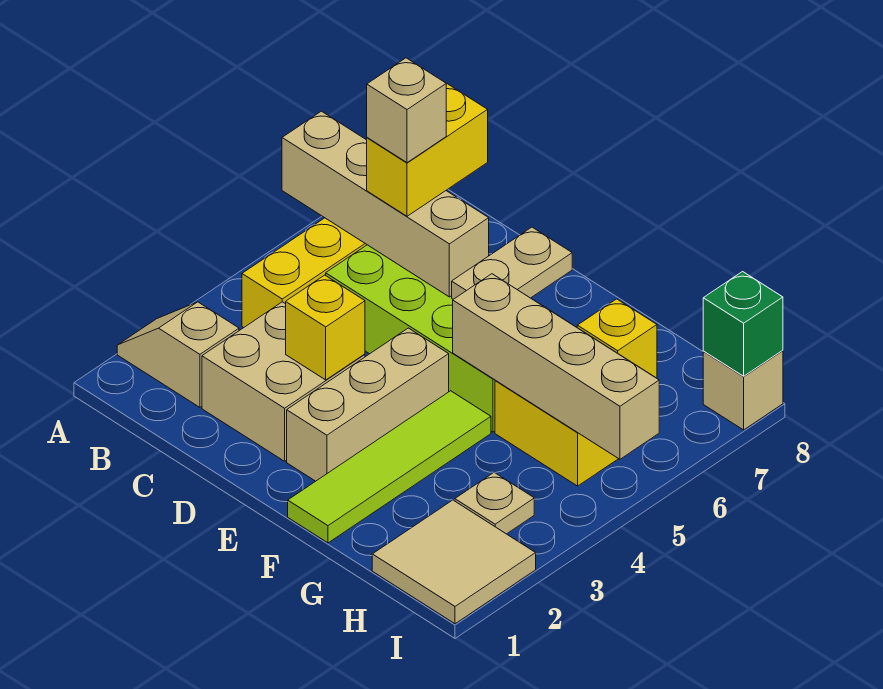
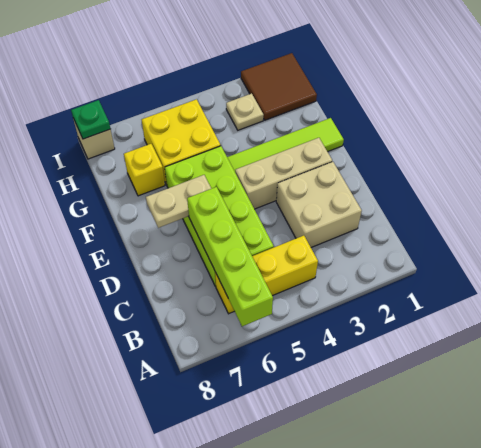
tan 1x2 slope [117,302,239,407] -> none
tan 1x4 brick [282,111,489,297] -> lime 1x4 brick [187,187,273,326]
yellow 1x2 brick [367,84,488,216] -> none
tan 1x1 brick [367,58,446,163] -> none
yellow 1x1 brick [286,275,365,380] -> none
tan 1x4 brick [453,274,659,459] -> none
tan 2x2 tile [372,500,536,624] -> brown 2x2 tile [241,53,317,120]
green 1x1 brick [703,272,783,376] -> green 1x1 plate [71,100,110,139]

